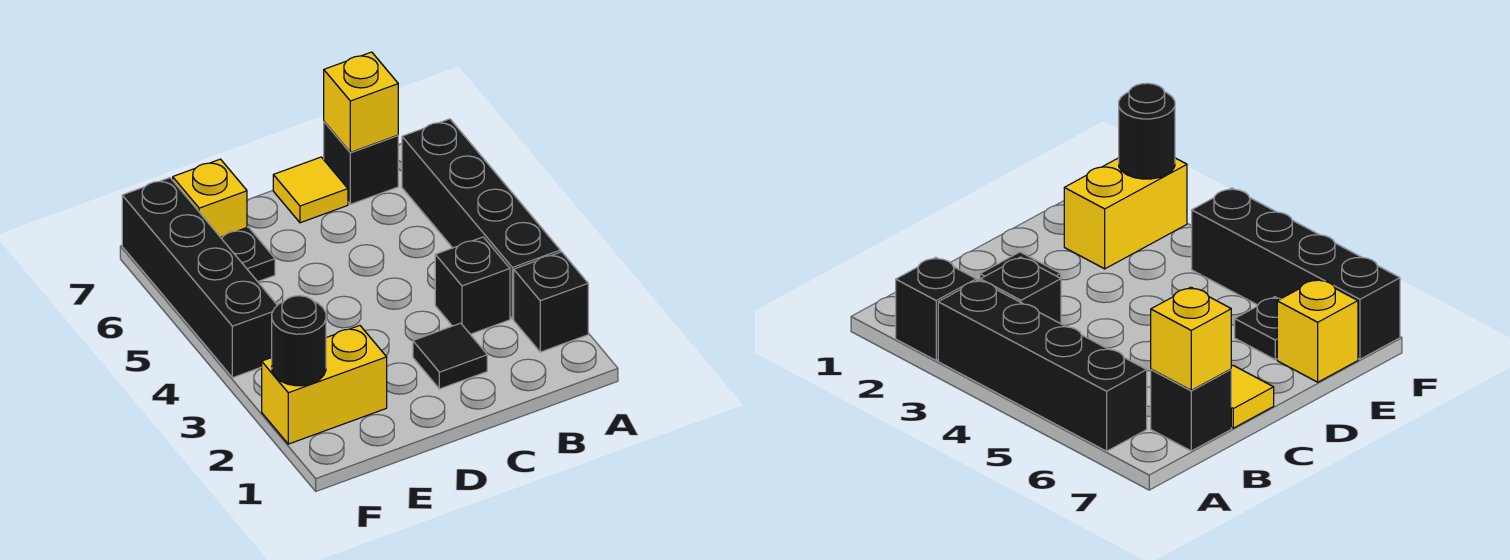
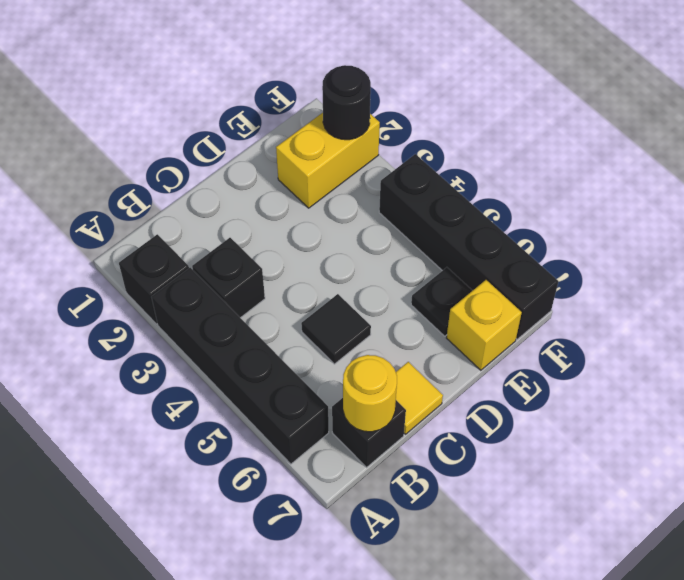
yellow 1x1 brick [324,52,398,152] -> yellow 1x1 round brick [343,355,397,432]
black 1x1 tile [413,323,487,389] -> black 1x1 tile moved to [301,294,371,364]

